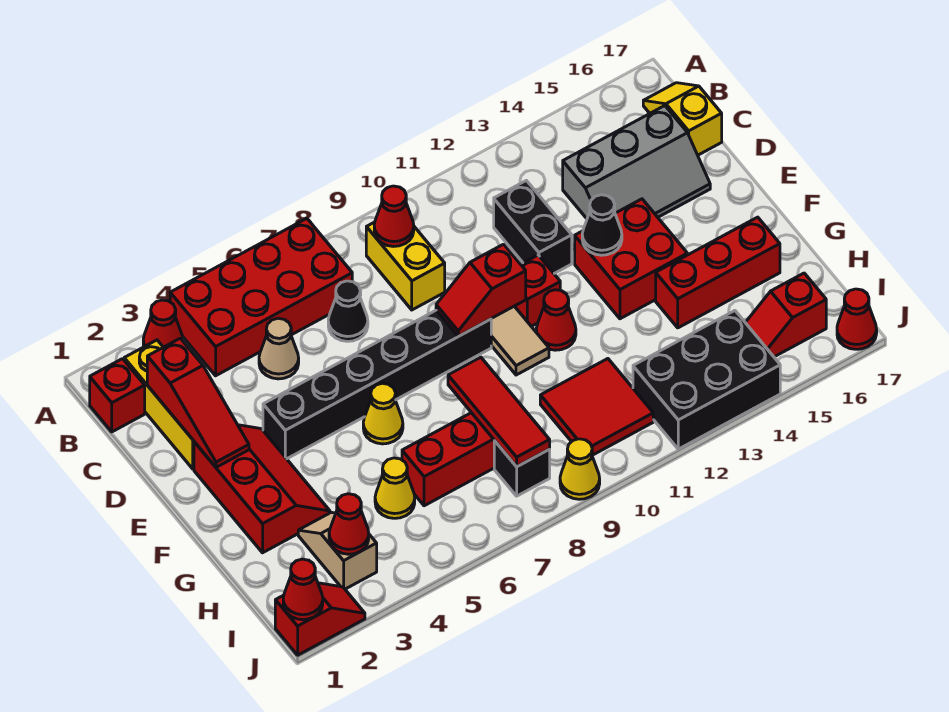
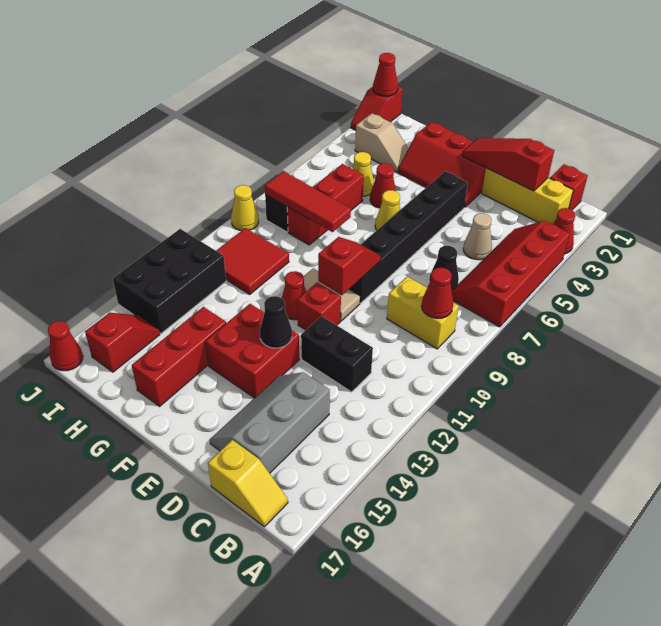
red 2x4 brick [170,218,352,376] -> red 2x4 slope [452,221,570,327]
red 1x1 cone [329,494,369,554] -> red 1x1 cone moved to [370,164,396,208]

